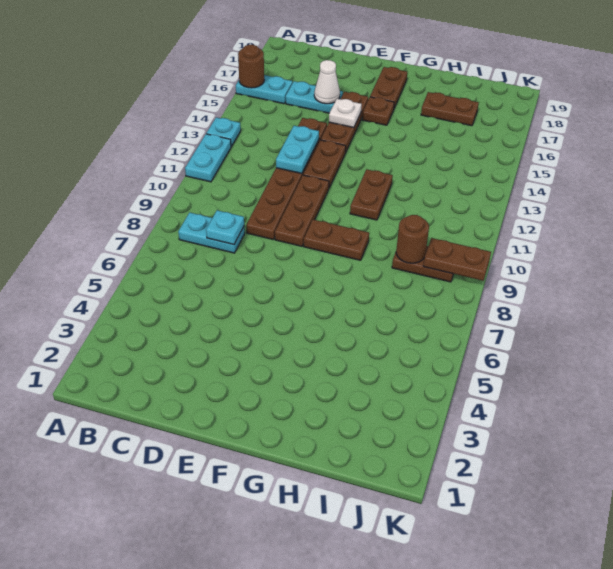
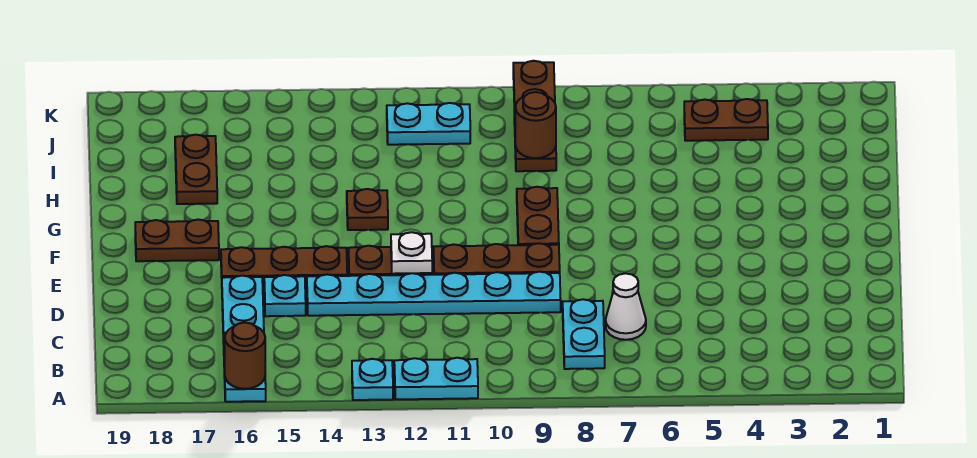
cyan 1x1 plate [206,210,244,244] -> cyan 1x1 plate moved to [264,275,306,316]
brown 1x6 plate [246,118,327,240] -> cyan 1x6 plate [307,272,561,316]
cyan 1x2 plate [276,126,319,174] -> cyan 1x2 plate moved to [387,103,470,145]
white 1x1 cone [314,60,340,104] -> white 1x1 cone moved to [606,273,646,340]
white 1x1 plate [329,99,362,128] -> white 1x1 plate moved to [391,232,432,274]
brown 1x1 plate [362,97,394,125] -> brown 1x1 plate moved to [347,189,388,230]
brown 1x2 plate [350,169,393,220] -> brown 1x2 plate moved to [684,99,768,141]

